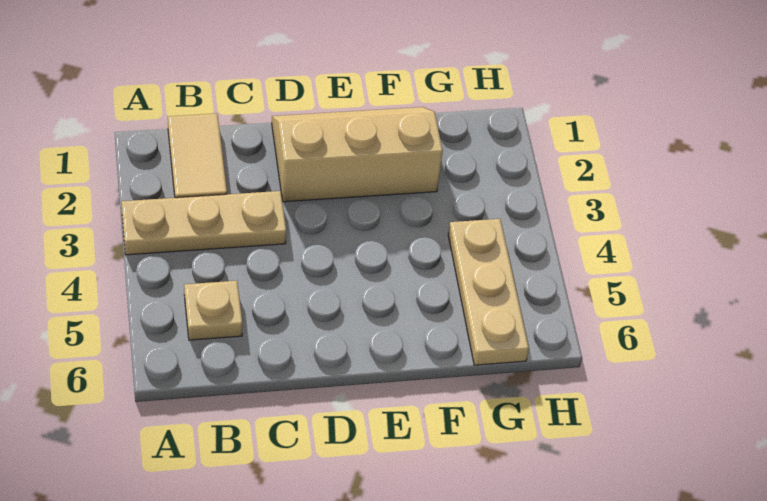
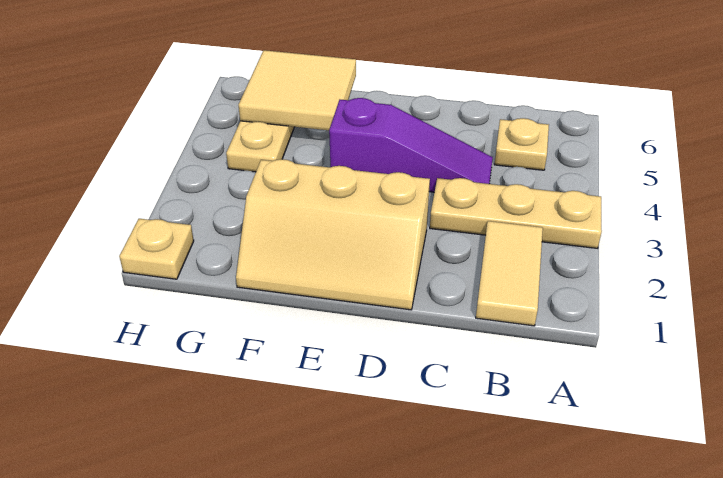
none -> purple 1x3 slope [329,98,493,192]
none -> tan 2x2 tile [239,50,356,130]
none -> tan 1x1 plate [119,219,194,279]

